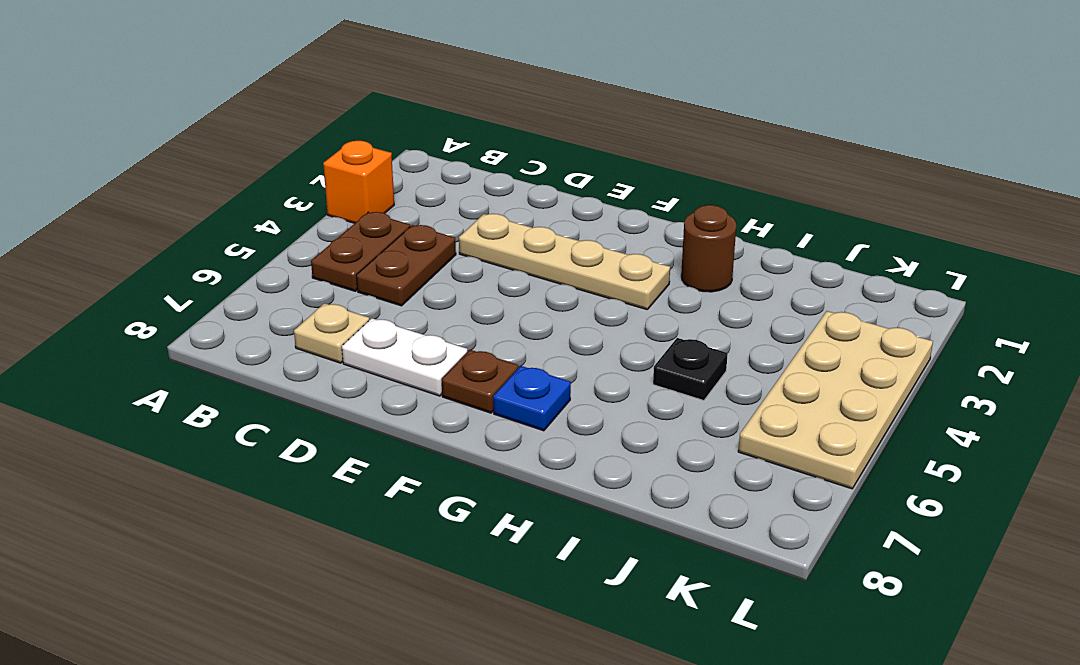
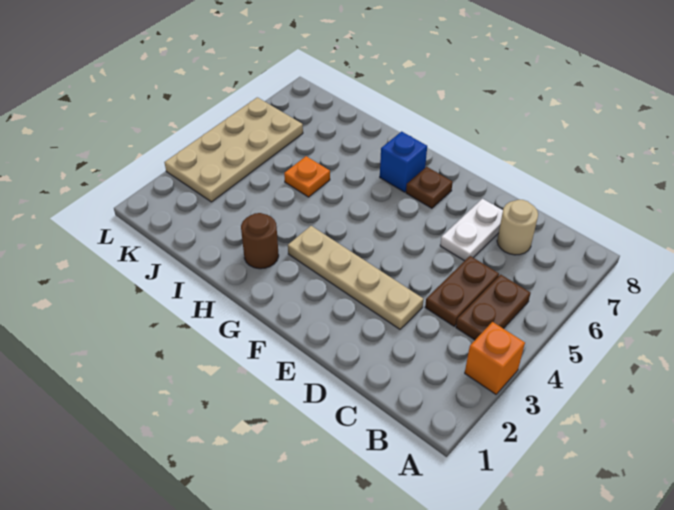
tan 1x1 plate [294,303,369,363] -> tan 1x1 round brick [497,200,538,255]
white 1x2 plate [342,318,468,396] -> white 1x2 plate turned to [440,199,503,261]
blue 1x1 plate [493,366,571,431] -> blue 1x1 brick [380,132,427,192]
black 1x1 plate [653,338,728,400] -> orange 1x1 plate [284,156,330,197]

